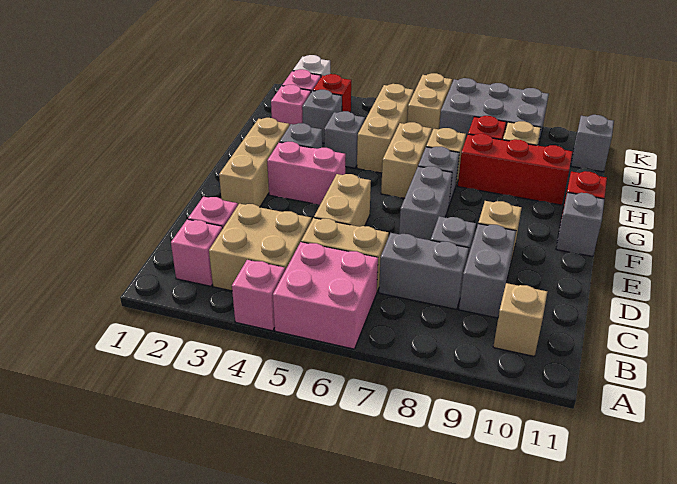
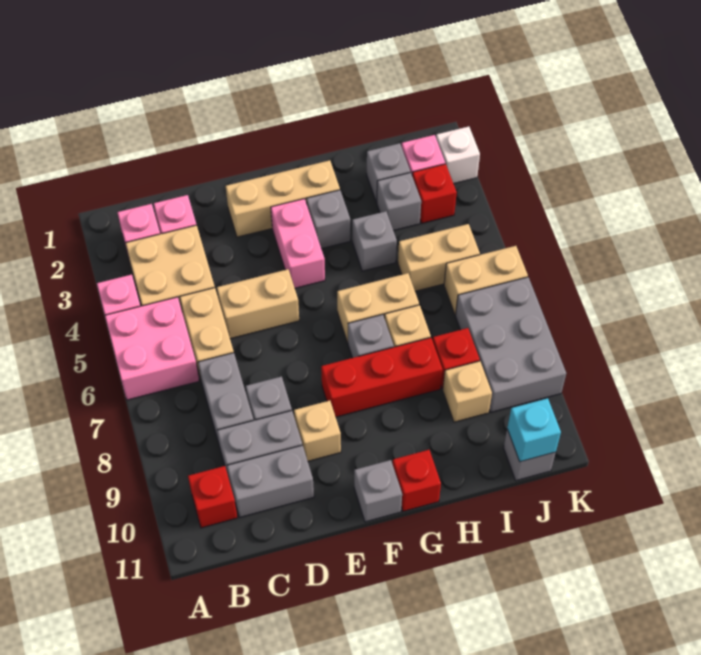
tan 1x1 brick [493,283,547,356] -> red 1x1 brick [188,466,237,528]
grey 1x2 brick [399,166,452,240] -> grey 1x2 brick moved to [227,445,314,517]
tan 1x3 brick [357,84,414,173] -> tan 1x2 brick [398,224,480,291]
red 1x3 brick [458,134,573,205] -> red 1x3 brick turned to [321,338,443,417]
pink 1x1 brick [271,85,311,126] -> grey 1x1 brick [367,143,410,203]
none -> cyan 1x1 brick [507,398,561,462]

